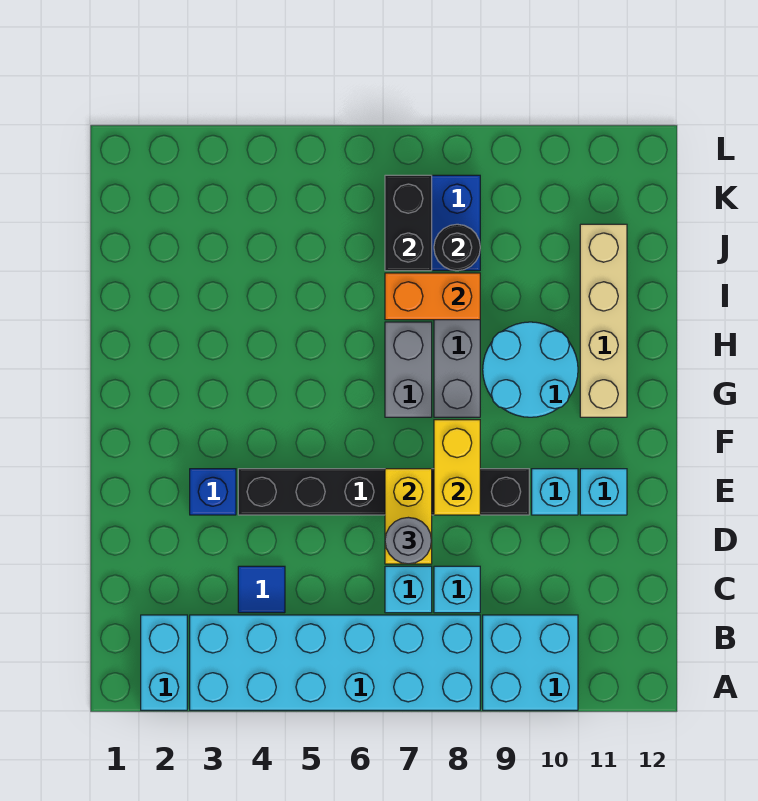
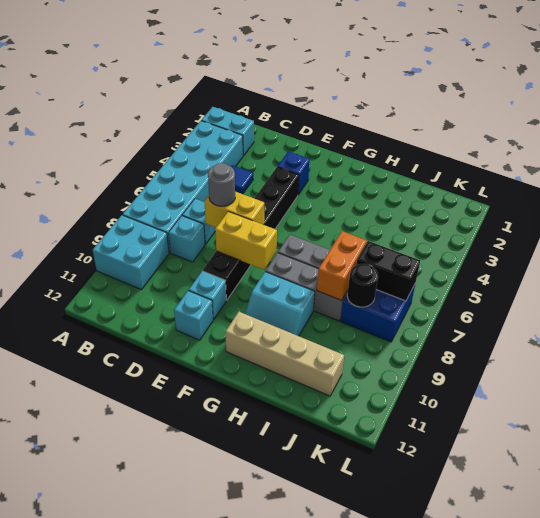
cyan 2x2 round brick [483,322,578,417] -> cyan 2x2 slope [244,272,315,336]

